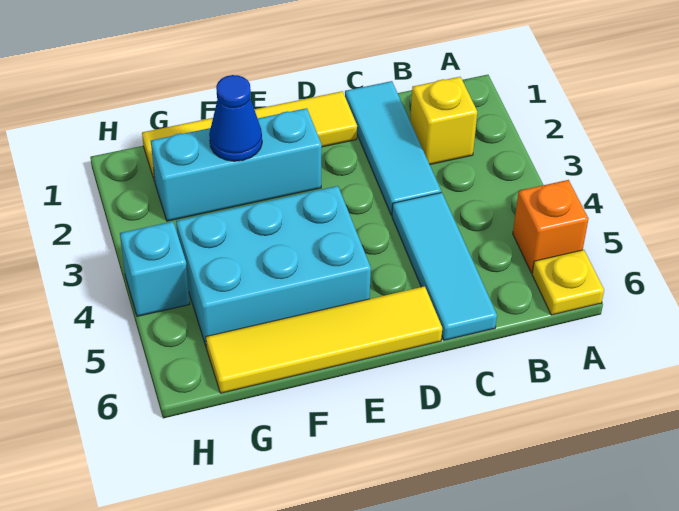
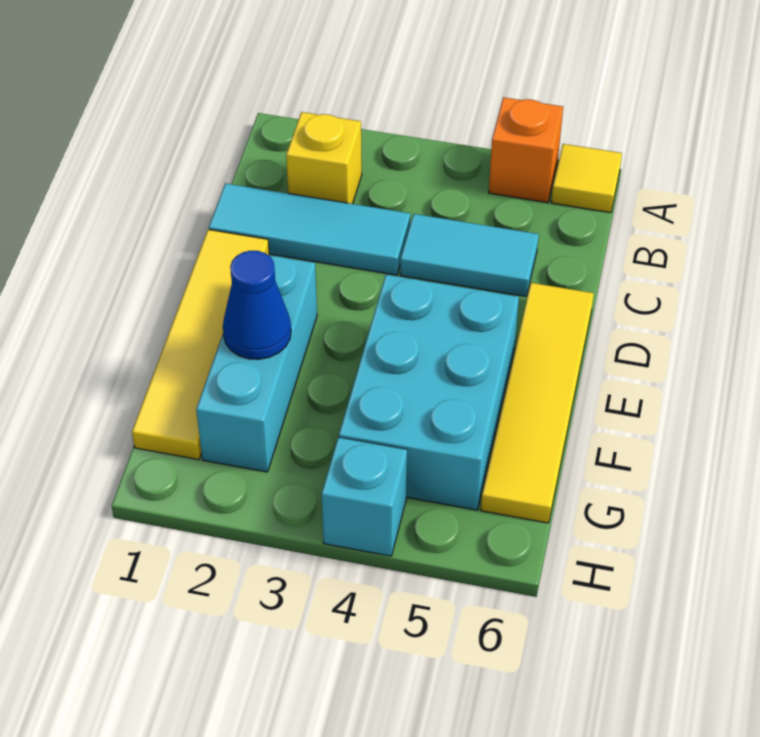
yellow 1x1 plate [532,250,604,315] -> yellow 1x1 tile [551,144,622,213]
cyan 1x3 tile [392,193,497,341] -> cyan 1x2 tile [400,214,539,297]

